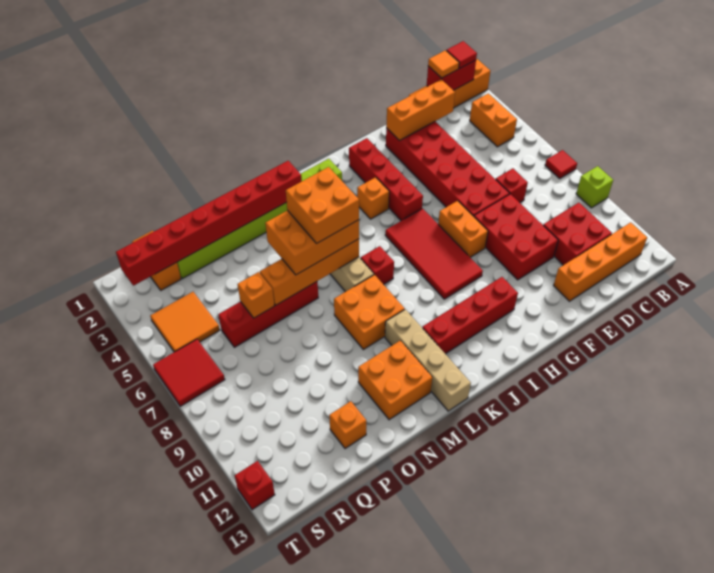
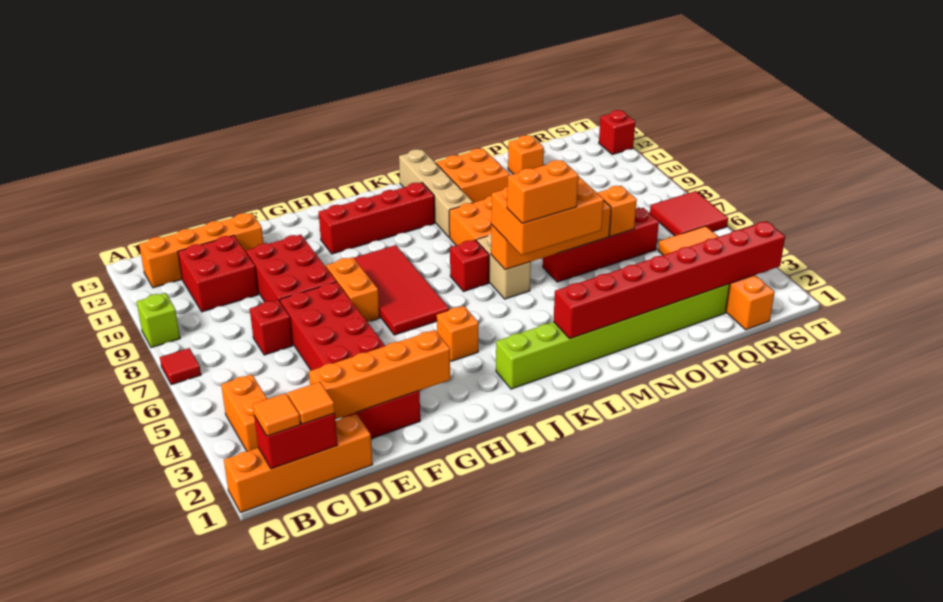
red 1x1 tile [446,41,477,69] -> orange 1x1 tile [253,393,300,436]
orange 1x3 brick [386,79,455,141] -> orange 1x4 brick [309,330,450,419]
red 1x4 brick [349,138,423,221] -> none
orange 2x2 brick [286,167,359,243] -> orange 1x2 brick [507,160,578,223]

